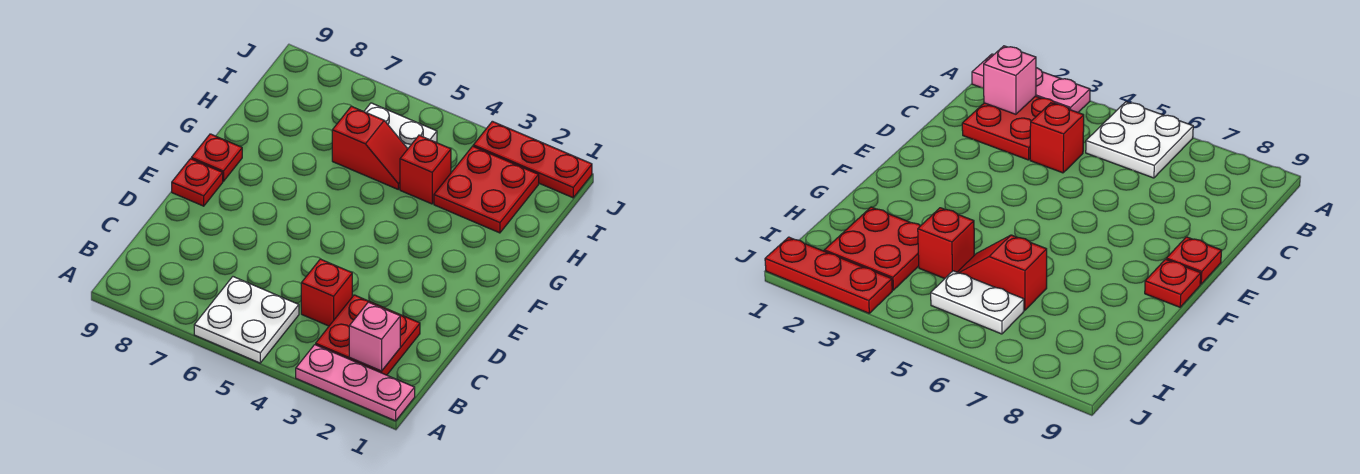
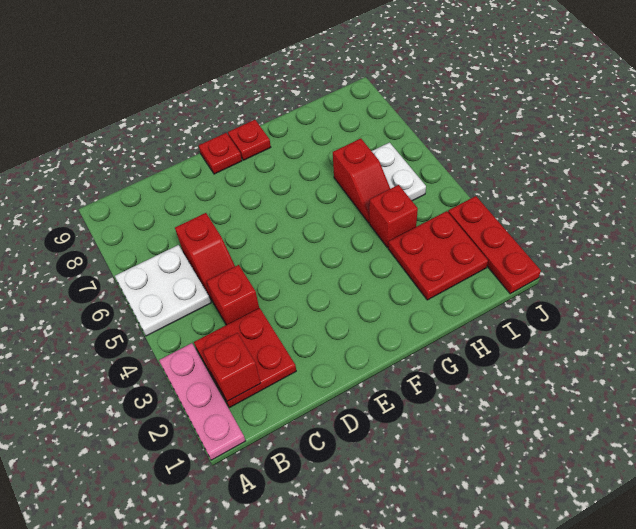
pink 1x1 brick [349,302,400,371] -> red 1x1 brick [203,333,261,401]
none -> red 1x2 slope [175,213,235,302]

